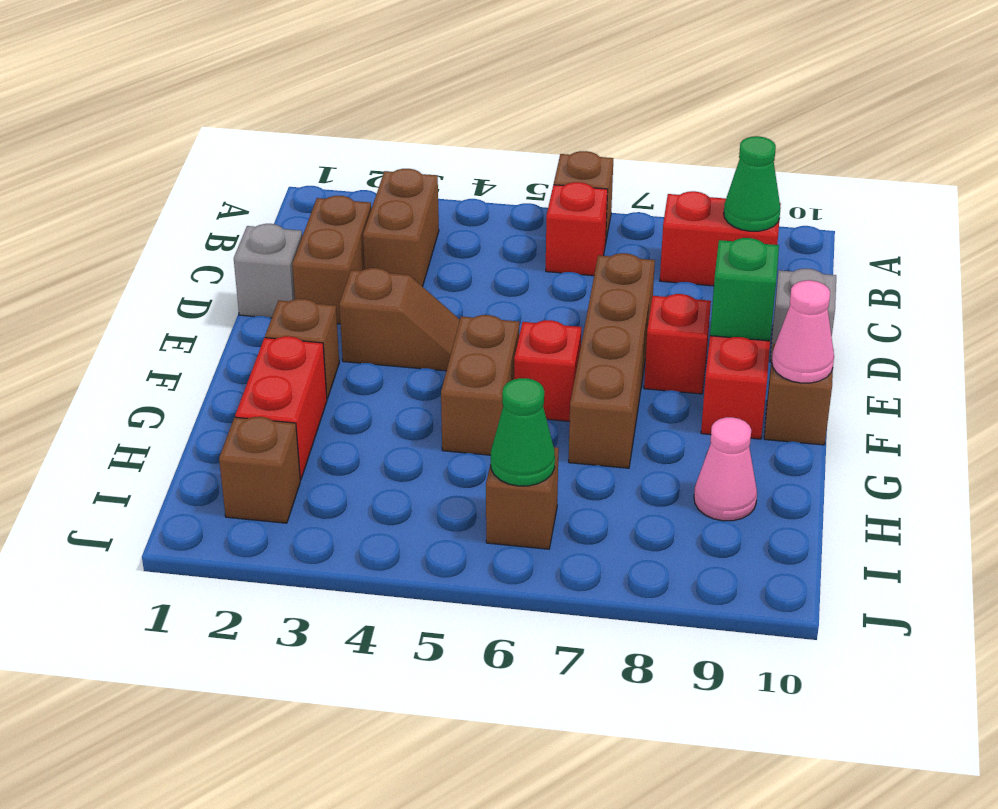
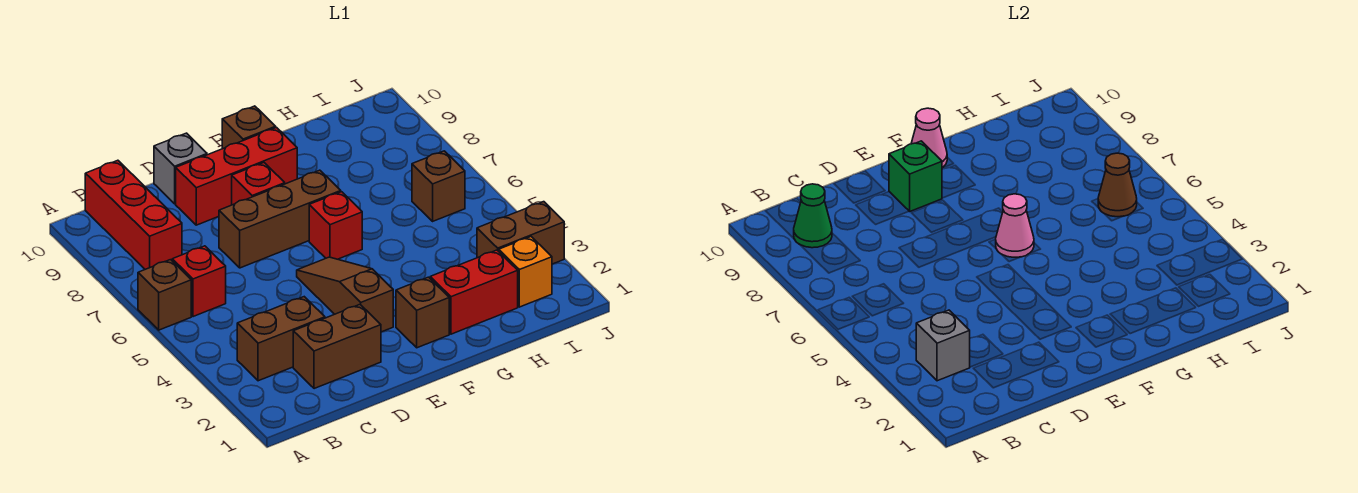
red 1x2 brick [660,191,781,286] -> red 1x3 brick [85,160,182,269]
grey 1x1 brick [234,224,302,318] -> grey 1x1 brick moved to [916,310,970,381]
brown 1x4 brick [569,253,655,468] -> brown 1x3 brick [219,170,341,268]
brown 1x2 slope [339,268,460,371] -> brown 1x3 slope [297,257,393,332]
brown 1x2 brick [441,315,519,455] -> brown 1x2 brick moved to [477,202,564,264]
pink 1x1 cone [694,417,757,521] -> pink 1x1 cone moved to [996,194,1034,257]
brown 1x1 brick [219,417,300,523] -> orange 1x1 brick [499,237,552,307]
green 1x1 cone [491,378,555,486] -> brown 1x1 cone [1098,153,1137,217]

